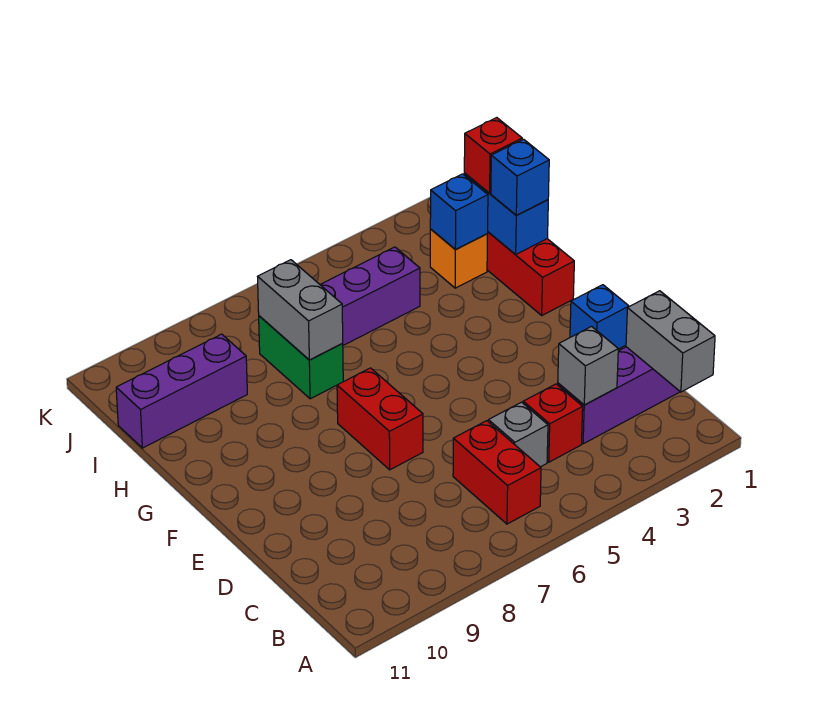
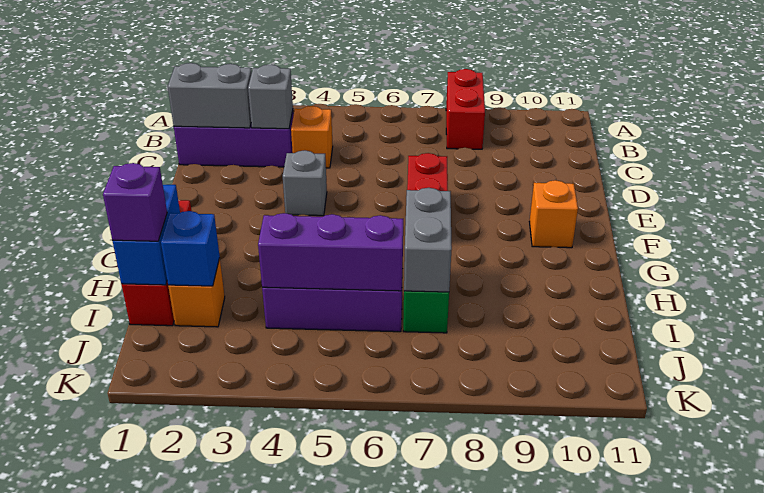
grey 1x2 brick [626,291,715,392] -> grey 1x2 brick turned to [168,63,252,128]
red 1x2 brick [453,421,541,524] -> red 1x2 brick moved to [446,69,485,149]
red 1x1 brick [523,384,583,462] -> orange 1x1 brick [291,106,333,168]
grey 1x1 brick [488,402,548,467] -> grey 1x1 brick moved to [283,150,327,216]
blue 1x1 brick [570,285,629,349] -> none
none -> orange 1x1 brick [529,180,578,248]
blue 1x1 brick [491,139,549,215] -> none
red 1x1 brick [464,118,522,193] -> purple 1x1 brick [103,163,167,241]
purple 1x3 brick [116,334,247,448] -> purple 1x3 brick moved to [258,213,403,291]

